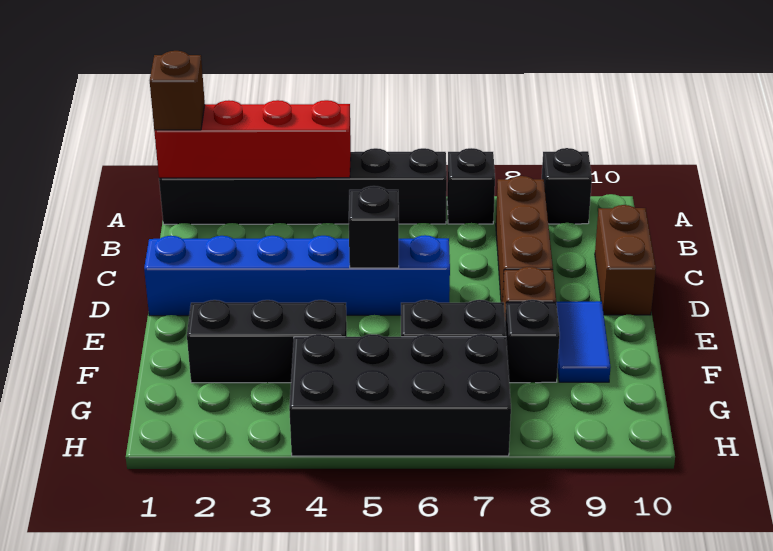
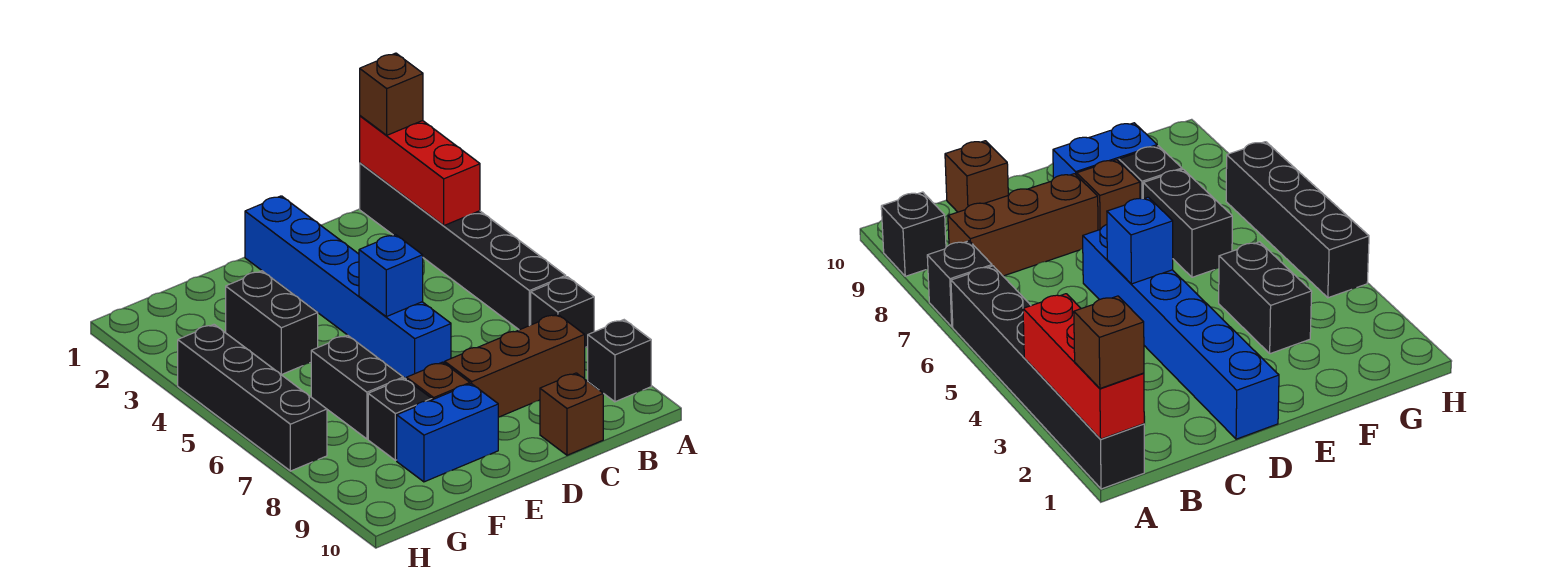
red 1x4 brick [154,100,351,178] -> red 1x3 brick [360,116,480,226]
brown 1x2 brick [595,205,656,315] -> brown 1x1 brick [540,373,603,455]
black 1x1 brick [349,186,399,268] -> blue 1x1 brick [359,234,423,317]
blue 1x2 tile [556,301,611,382] -> blue 1x2 brick [397,384,498,482]
black 1x3 brick [187,300,347,383] -> black 1x2 brick [226,271,318,375]
black 2x4 brick [289,334,511,456] -> black 1x4 brick [178,325,327,471]

